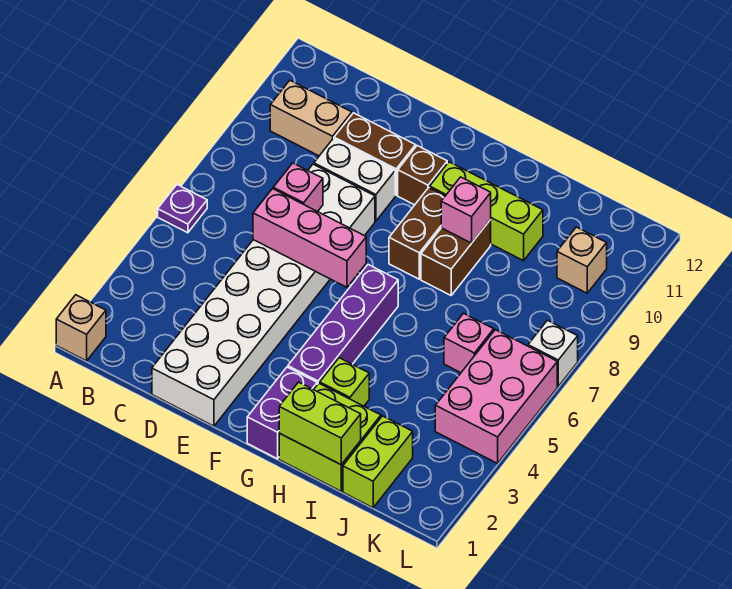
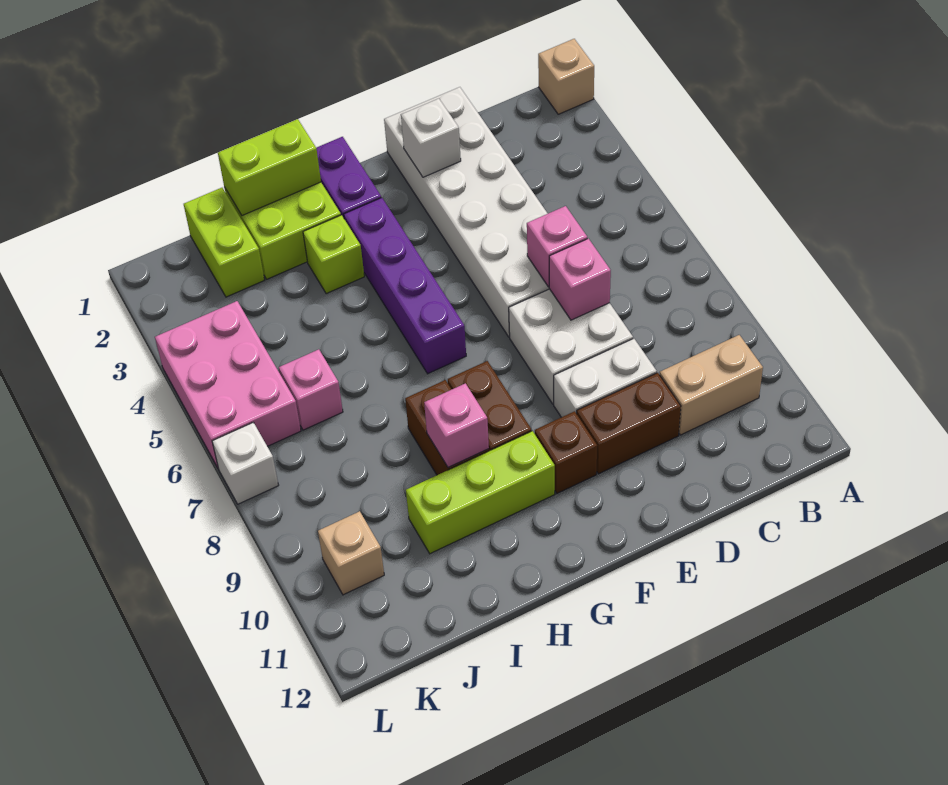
purple 1x1 plate [158,185,207,233] -> none
pink 1x3 brick [253,189,366,287] -> pink 1x1 brick [527,206,587,287]
none -> white 1x1 brick [401,99,461,177]

